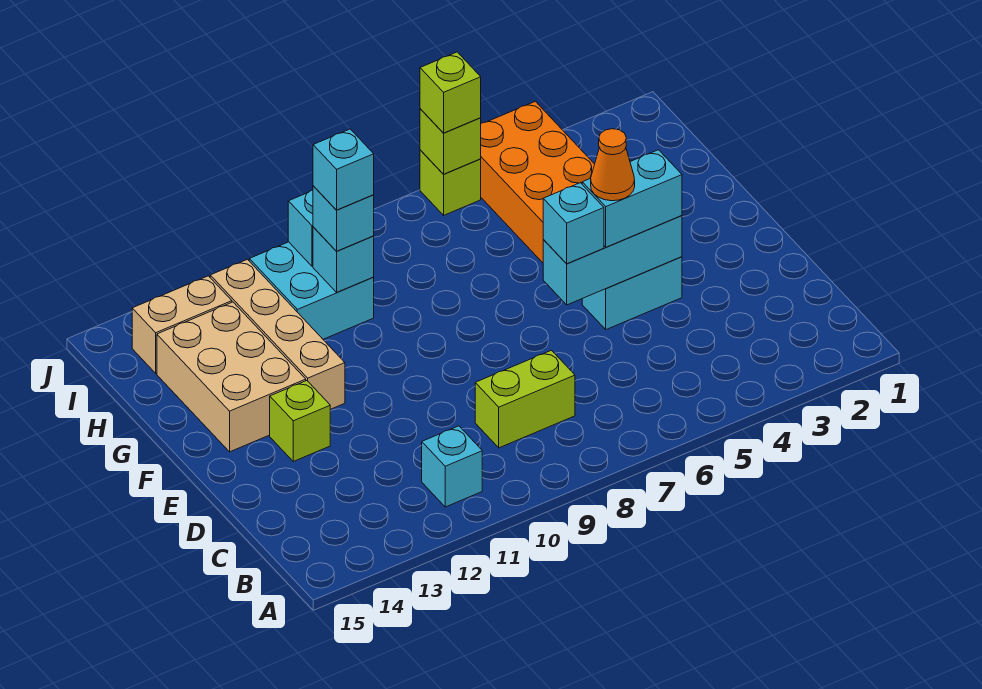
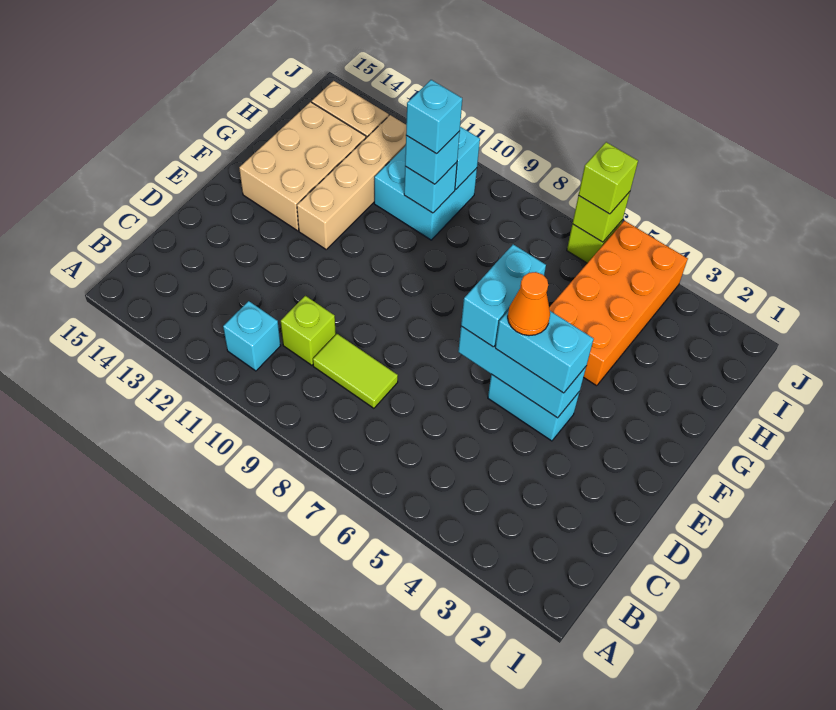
lime 1x2 brick [475,350,575,448] -> lime 1x2 tile [313,334,398,408]
cyan 1x1 brick [543,183,604,264] -> cyan 1x2 brick [461,244,546,347]
lime 1x1 brick [270,381,330,461] -> lime 1x1 brick moved to [281,296,336,365]

